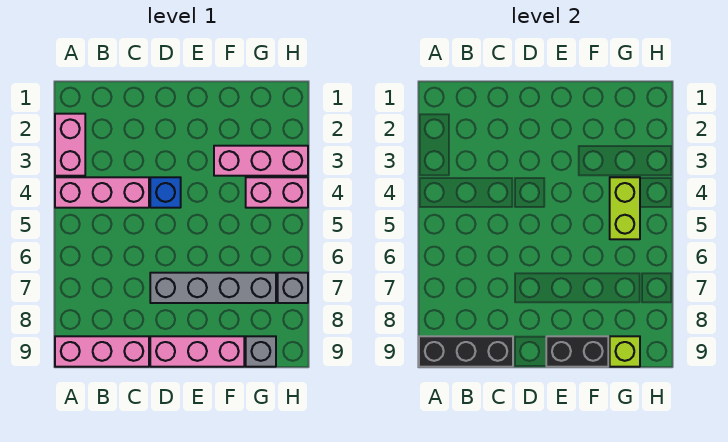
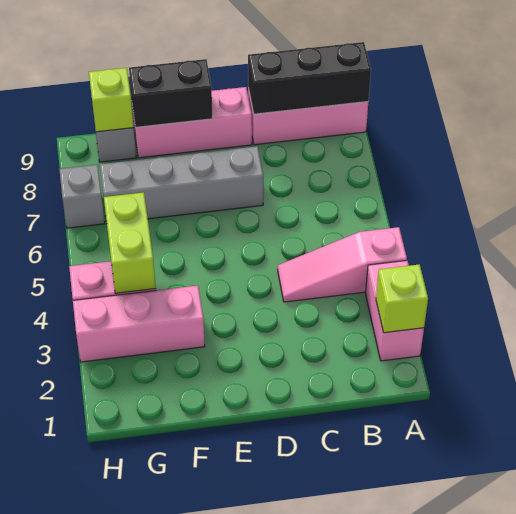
none -> lime 1x1 brick [376,264,428,333]
pink 1x3 brick [55,177,149,208] -> pink 1x3 slope [278,227,407,302]
blue 1x1 brick [150,177,181,208] -> none

